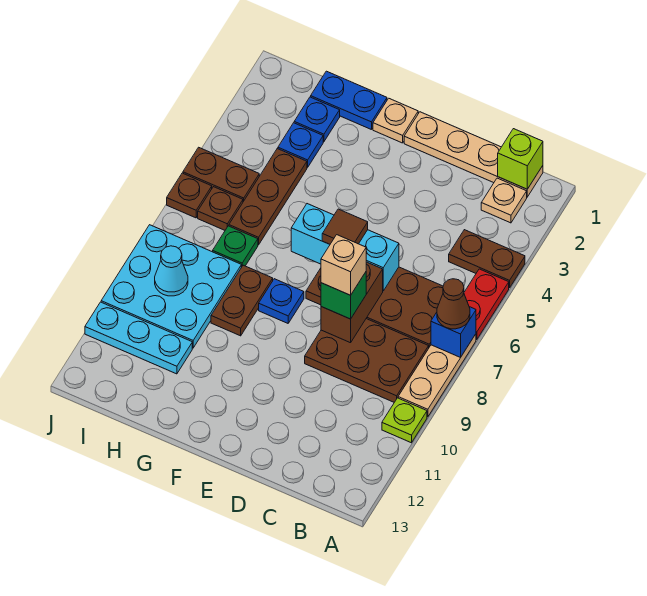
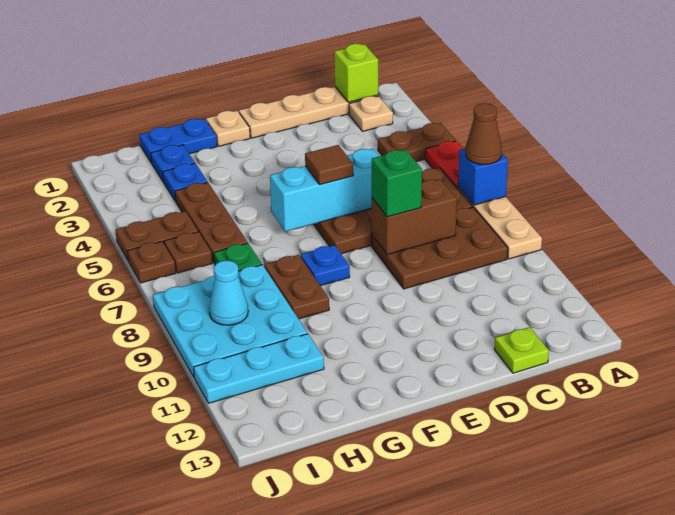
lime 1x1 plate [382,398,427,443] -> lime 1x1 plate moved to [494,327,549,373]
brown 1x2 brick [321,262,383,343] -> brown 1x2 brick turned to [371,179,457,255]
tan 1x1 brick [321,235,366,295] -> none

